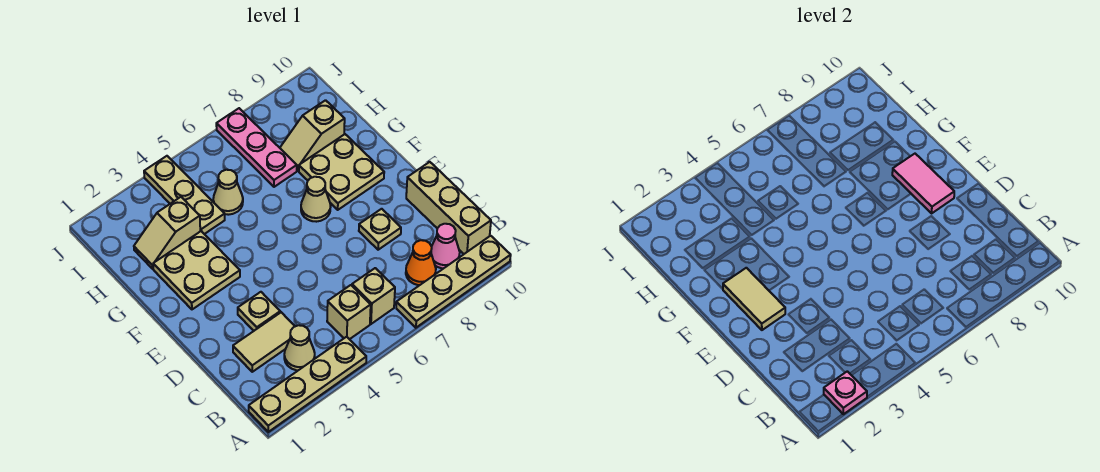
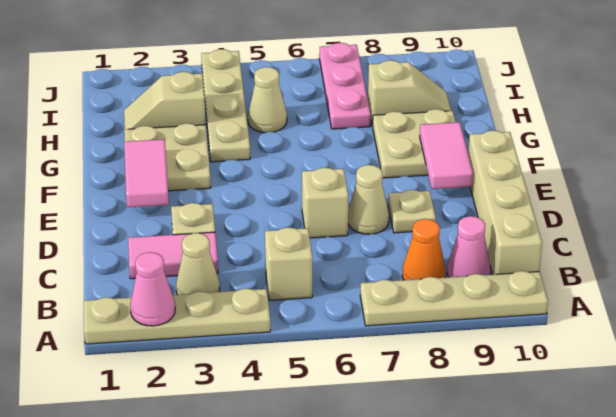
pink 1x1 plate [824,371,867,414] -> pink 1x1 cone [130,252,175,326]
tan 1x1 brick [352,268,395,324] -> tan 1x1 brick moved to [302,168,348,238]
tan 1x3 brick [406,162,491,254] -> tan 1x4 brick [468,131,542,275]
tan 1x2 tile [233,312,295,372] -> pink 1x2 tile [128,232,218,279]
tan 1x2 tile [723,268,785,330] -> pink 1x2 tile [124,139,169,207]
tan 1x1 cone [301,177,331,222] -> tan 1x1 cone moved to [348,165,389,234]
tan 1x3 plate [144,156,225,234] -> tan 1x4 plate [201,49,250,162]
tan 1x2 slope [280,100,345,171] -> tan 1x2 slope turned to [368,60,451,126]

